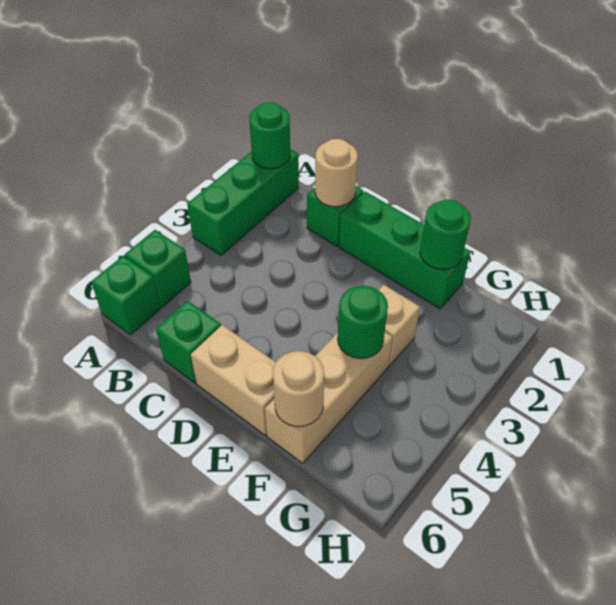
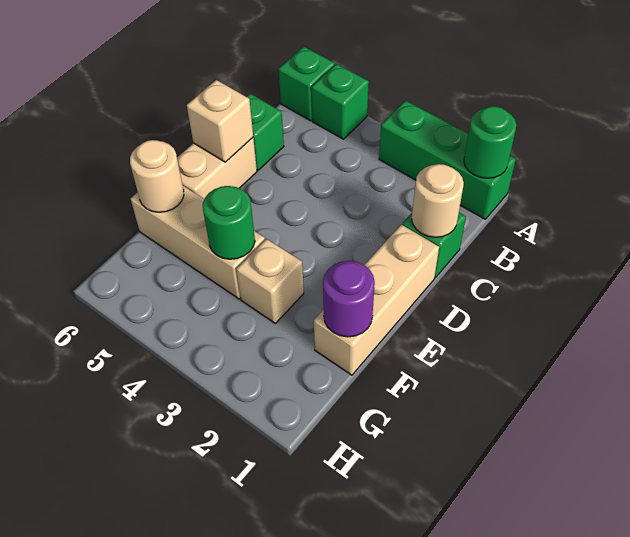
green 1x3 brick [339,192,470,309] -> tan 1x3 brick [314,225,439,375]
none -> tan 1x1 brick [187,80,253,162]
green 1x1 round brick [420,200,471,270] -> purple 1x1 round brick [323,261,375,337]

